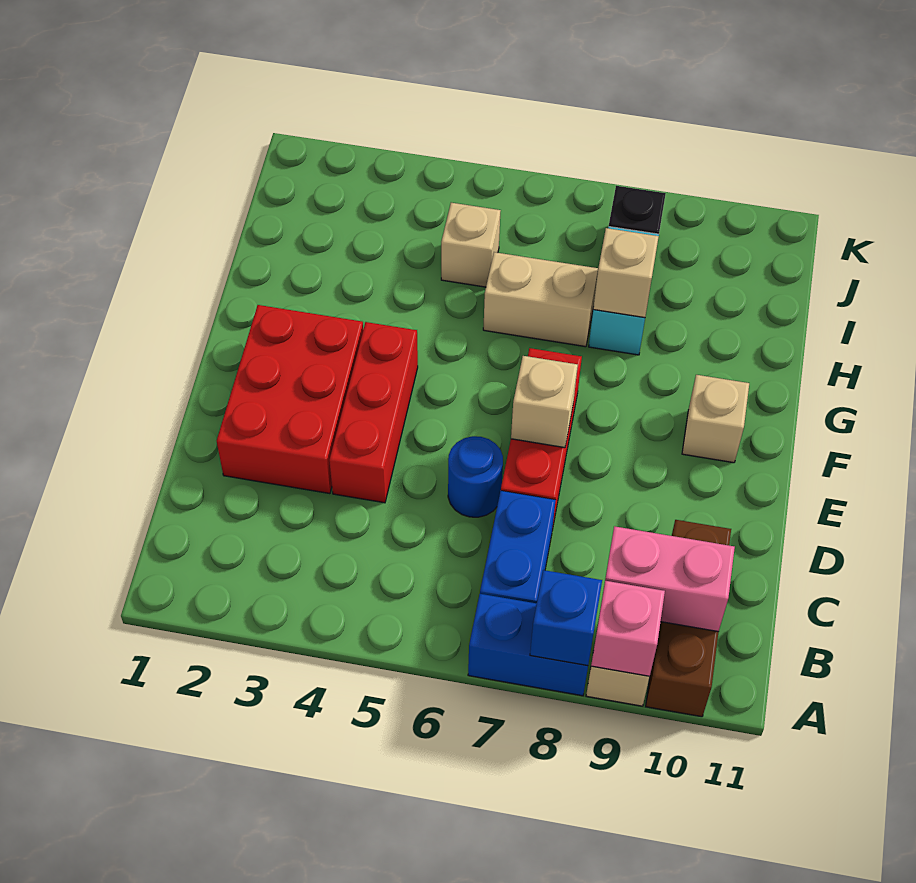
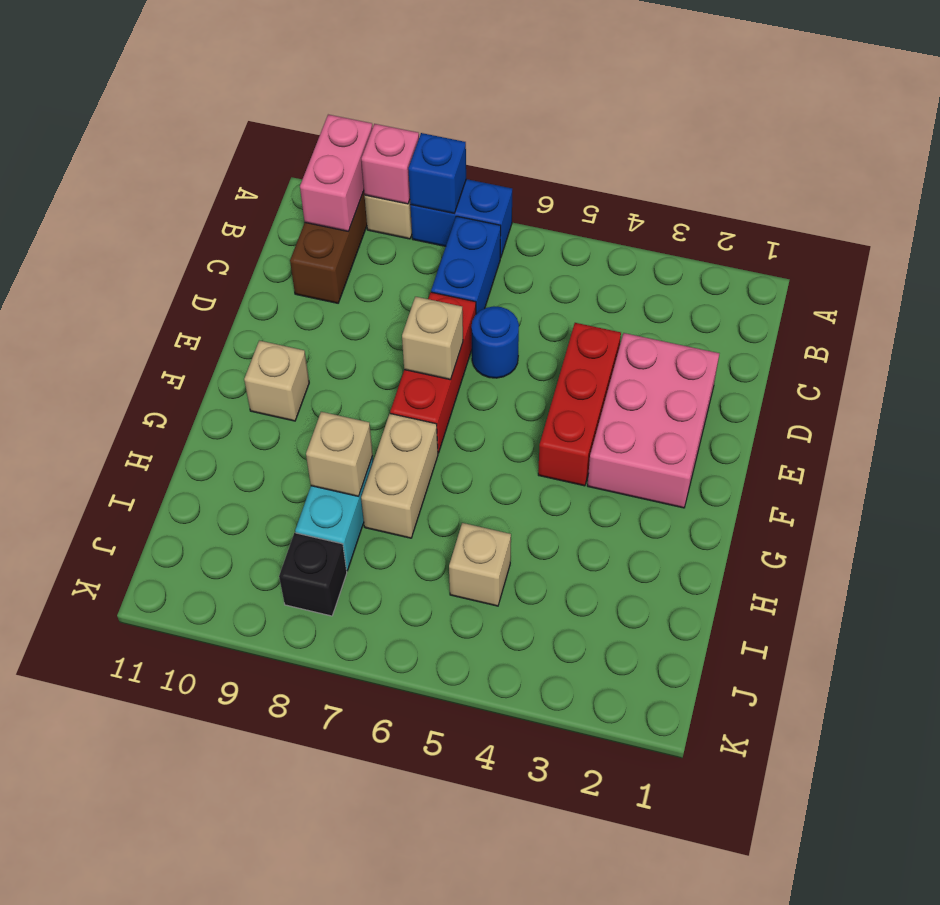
pink 1x2 brick [605,526,735,632] -> pink 1x2 brick turned to [300,115,373,231]
red 2x3 brick [217,305,363,494] -> pink 2x3 brick [587,333,719,508]
tan 1x2 brick [483,252,598,347] -> tan 1x2 brick turned to [361,414,438,538]

